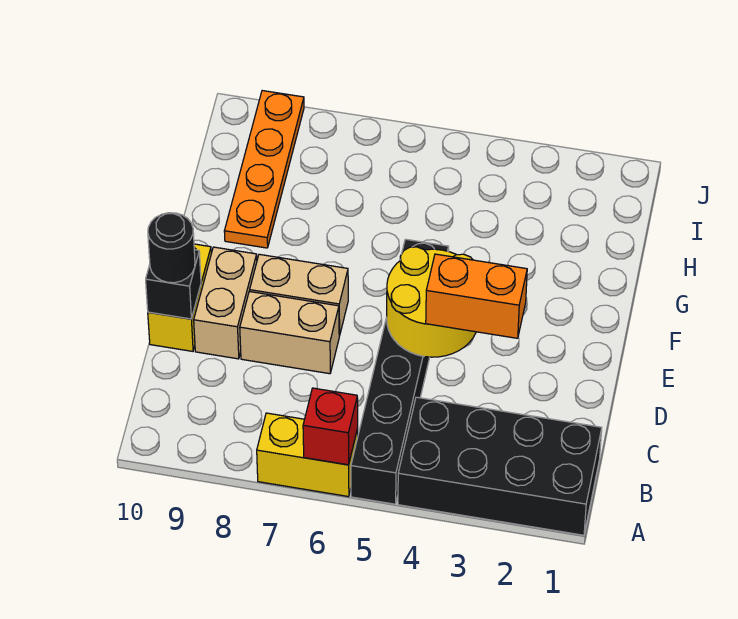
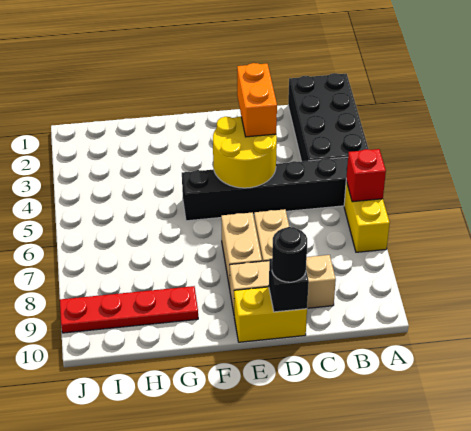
tan 1x2 brick [194,247,257,359] -> tan 1x3 brick [230,255,336,313]
orange 1x4 plate [224,91,304,248] -> red 1x4 plate [60,286,198,333]

